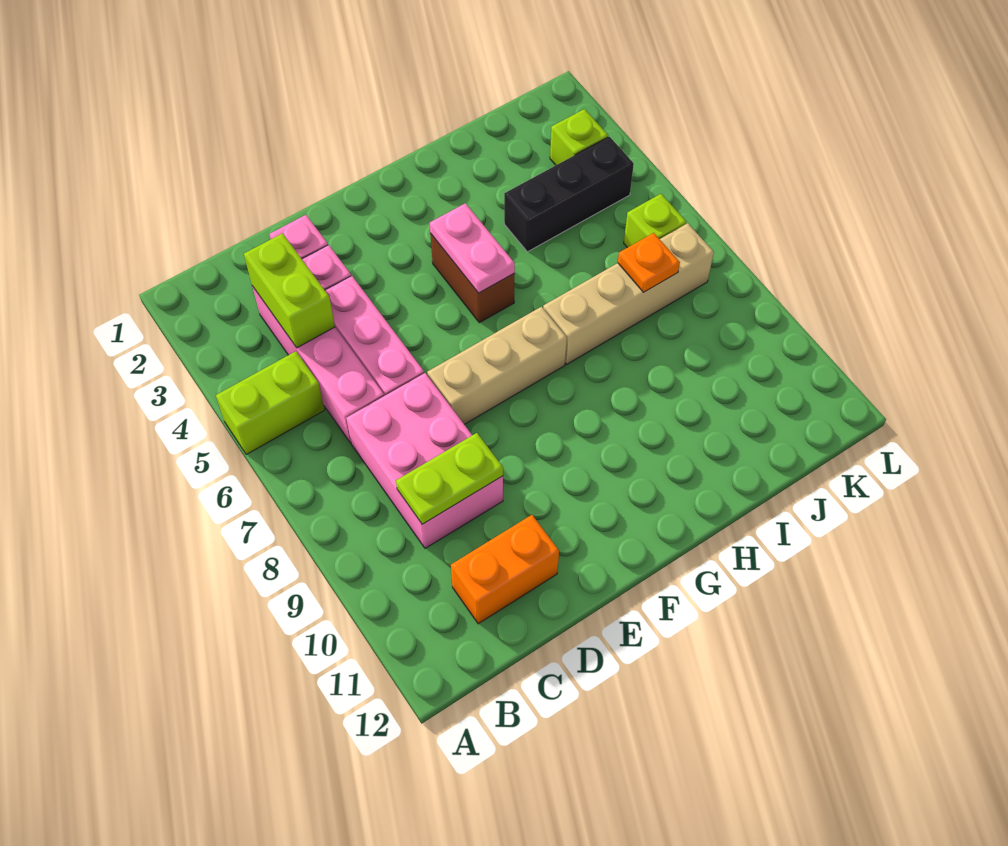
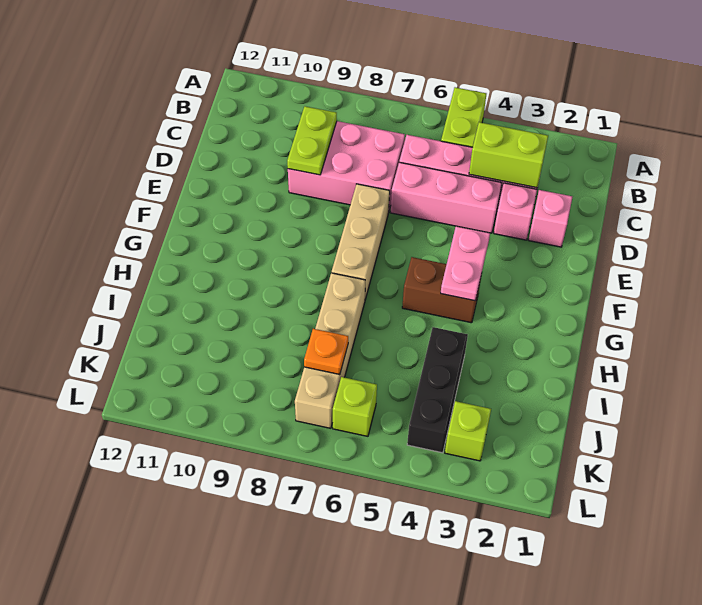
orange 1x2 brick [451,515,559,624] -> none
pink 1x2 plate [430,203,515,293] -> pink 1x2 plate turned to [441,226,490,301]

